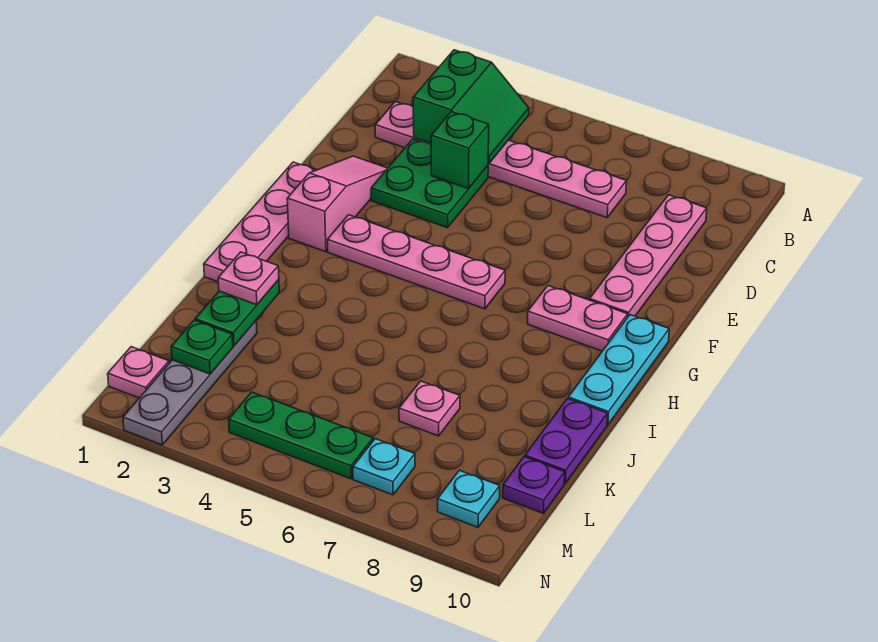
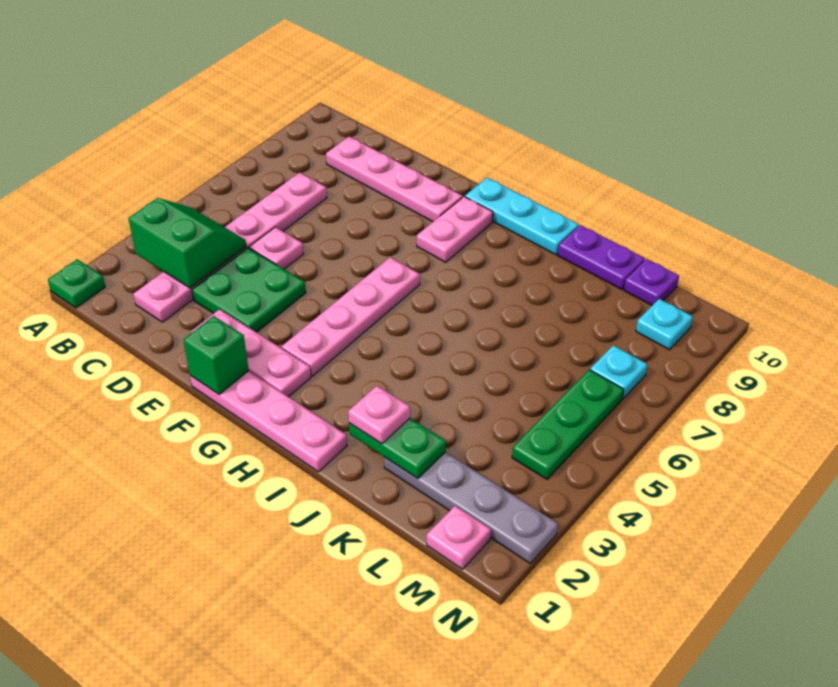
green 1x1 brick [431,112,489,189] -> green 1x1 brick moved to [183,316,249,394]
pink 1x3 slope [287,156,388,252] -> pink 1x3 plate [191,309,311,397]
pink 1x1 plate [399,381,460,436] -> pink 1x1 plate moved to [249,227,304,269]
green 1x1 plate [171,320,233,374] -> green 1x1 plate moved to [48,259,105,308]

